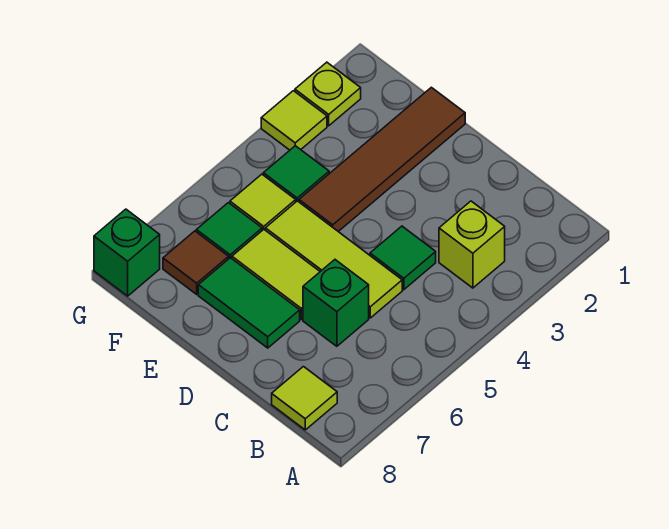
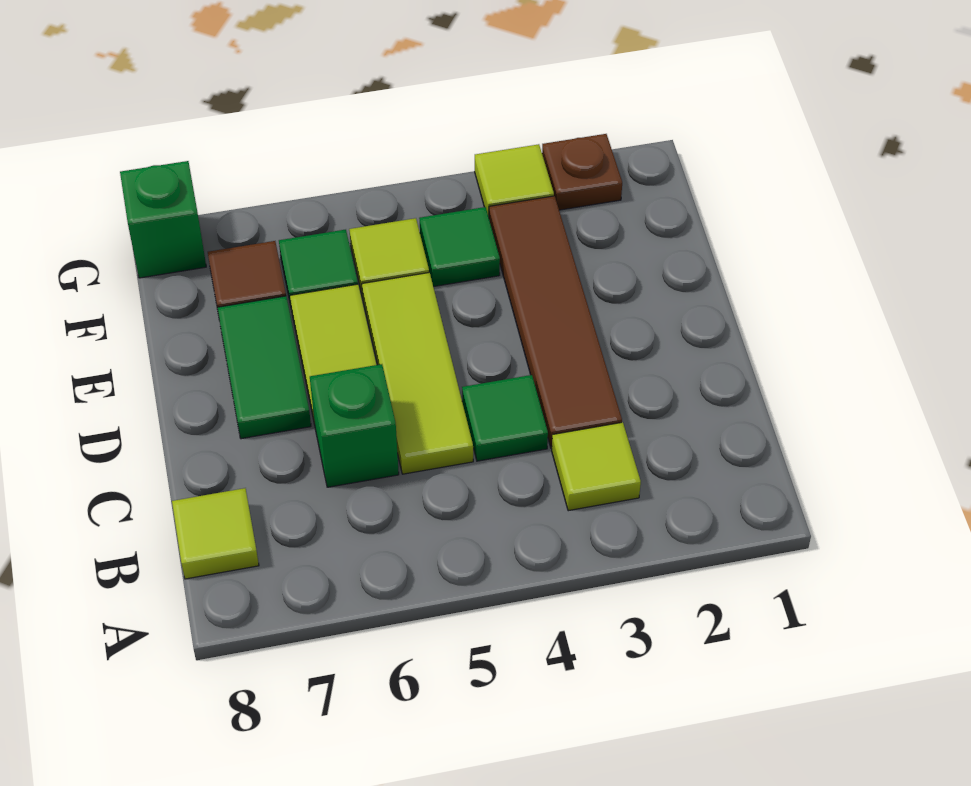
lime 1x1 brick [439,201,505,288] -> lime 1x1 tile [552,422,641,511]
brown 1x4 tile [299,87,465,232] -> brown 1x4 tile turned to [489,196,622,448]
lime 1x1 plate [295,62,361,126] -> brown 1x1 plate [542,134,622,210]

